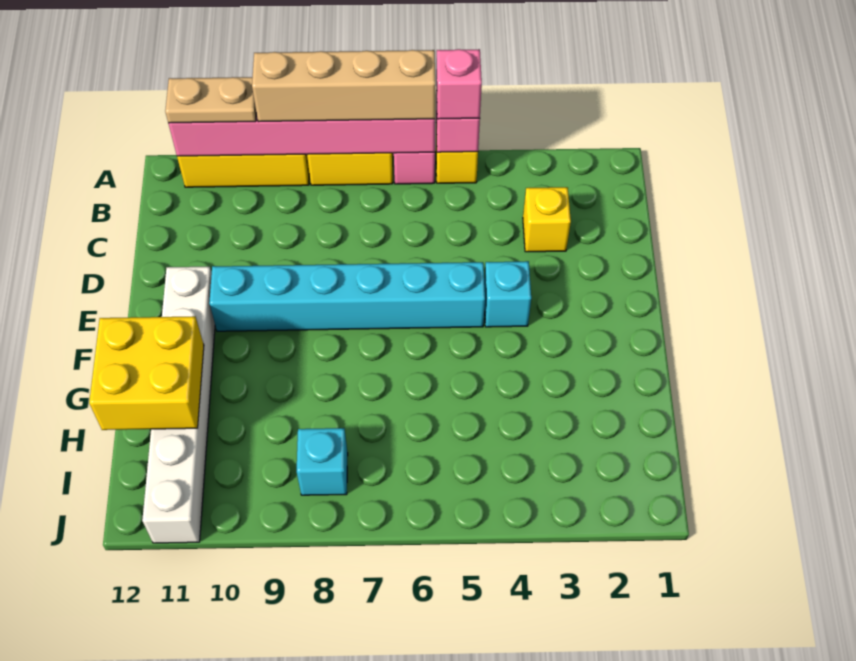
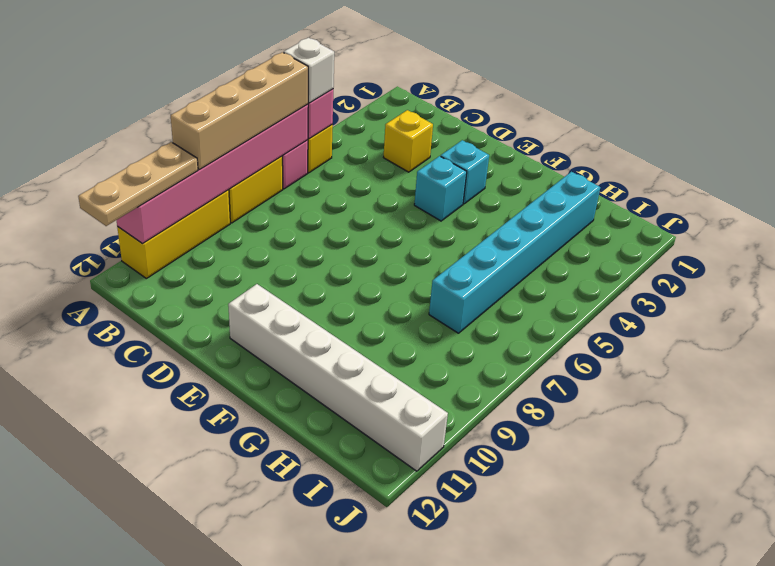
pink 1x1 brick [436,49,482,119] -> white 1x1 brick [284,38,334,103]
tan 1x2 plate [165,77,256,123] -> tan 1x3 plate [78,142,198,226]
cyan 1x6 brick [209,262,485,331] -> cyan 1x6 brick moved to [429,172,600,333]
yellow 2x2 brick [89,316,204,430] -> none
cyan 1x1 brick [297,428,348,495] -> cyan 1x1 brick moved to [441,140,489,204]

